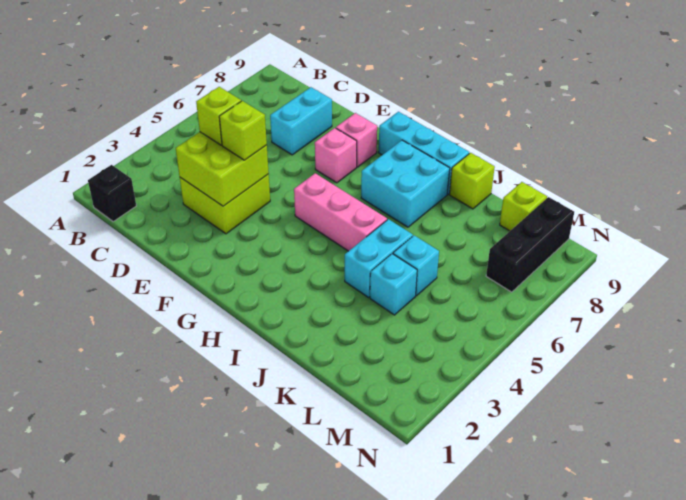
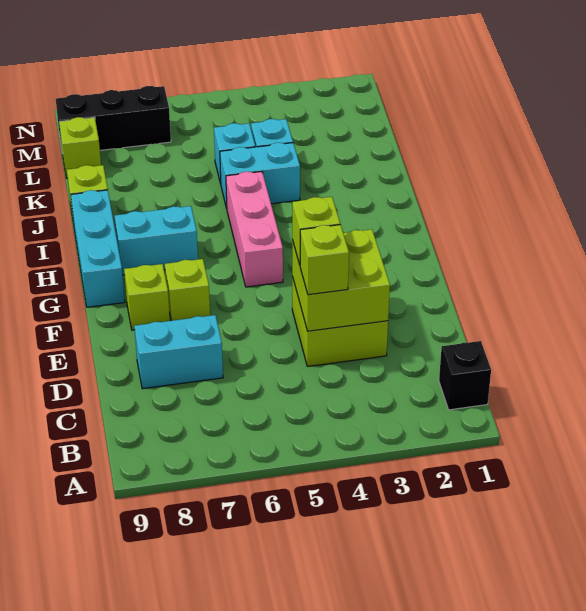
pink 1x1 brick [315,128,357,183] -> lime 1x1 brick [165,259,210,321]
pink 1x1 brick [336,113,377,167] -> lime 1x1 brick [124,264,170,330]
cyan 2x2 brick [361,140,450,227] -> cyan 1x2 brick [114,206,198,275]

